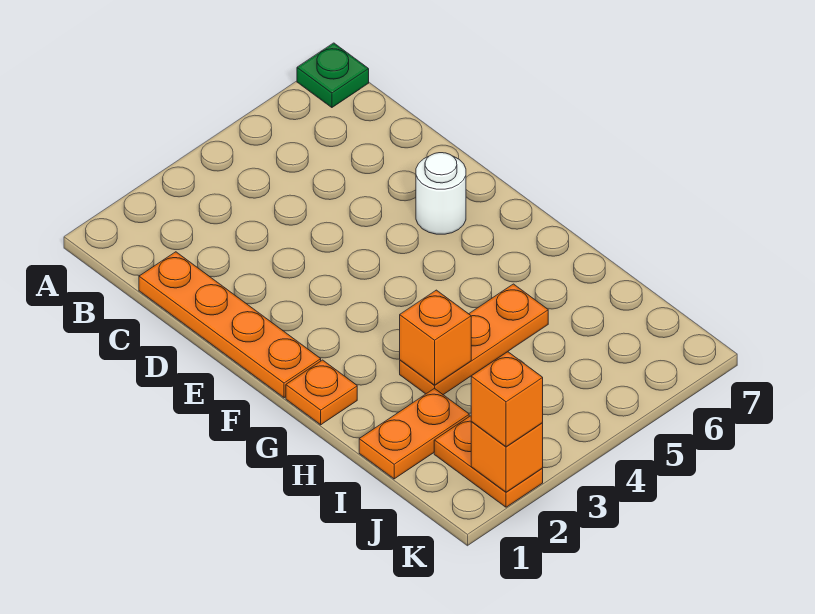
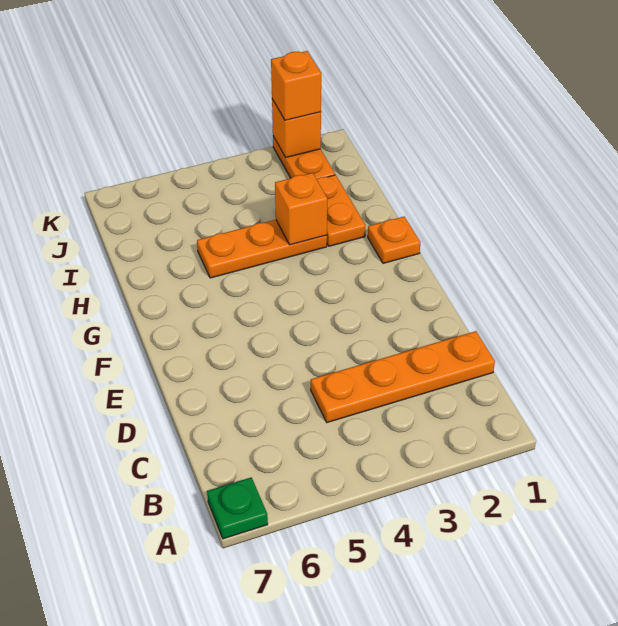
orange 1x4 plate [139,252,321,398] -> orange 1x4 plate turned to [311,331,495,423]
white 1x1 round brick [416,153,466,234] -> none
orange 1x2 plate [359,388,469,479] -> orange 1x2 plate turned to [317,175,366,246]

